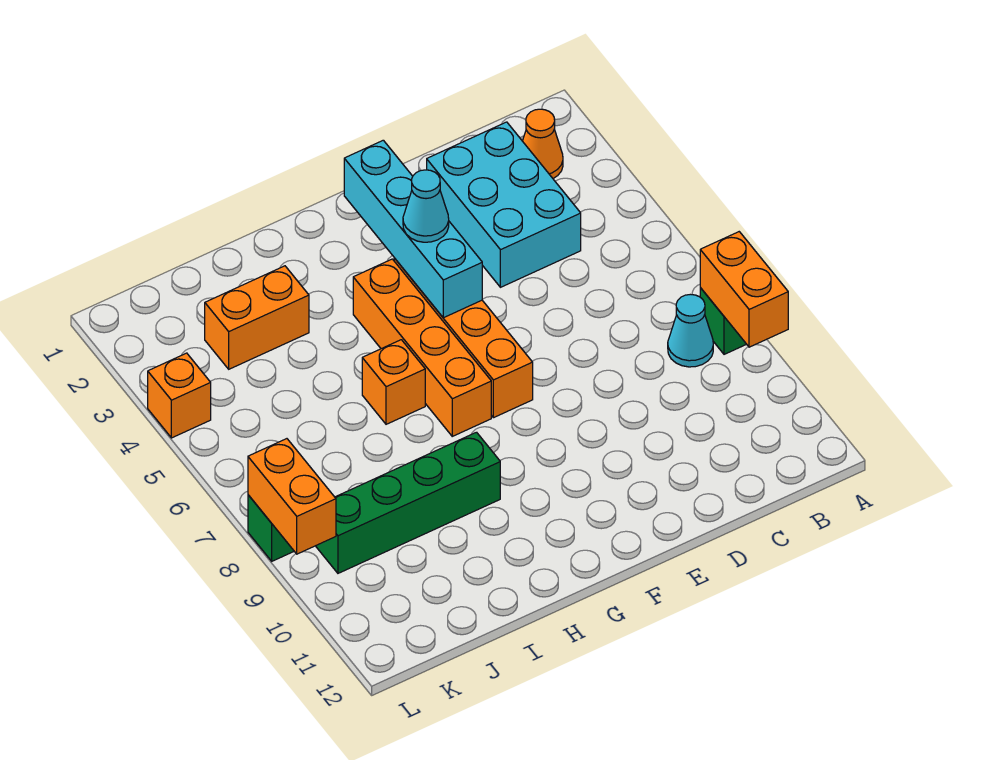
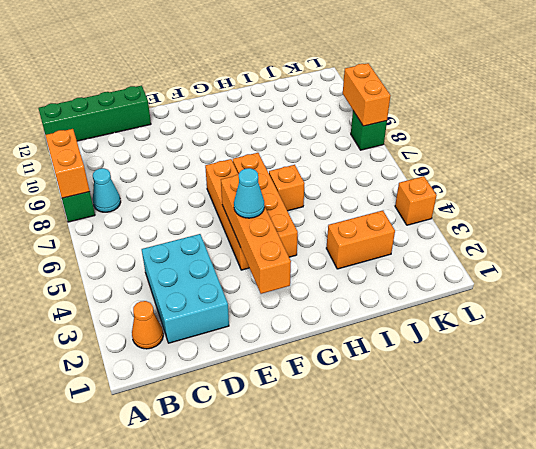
cyan 1x4 brick [344,140,482,318] -> orange 1x4 brick [221,175,291,294]
green 1x4 brick [316,432,500,573] -> green 1x4 brick moved to [38,85,151,141]

